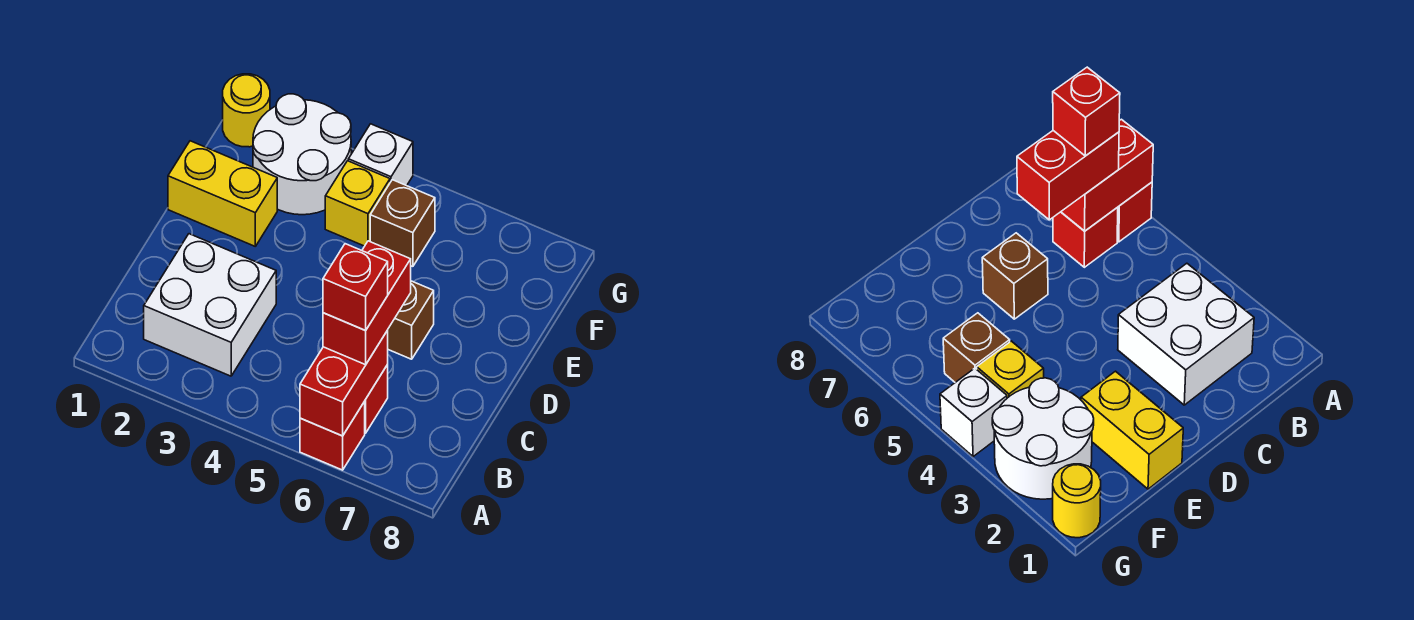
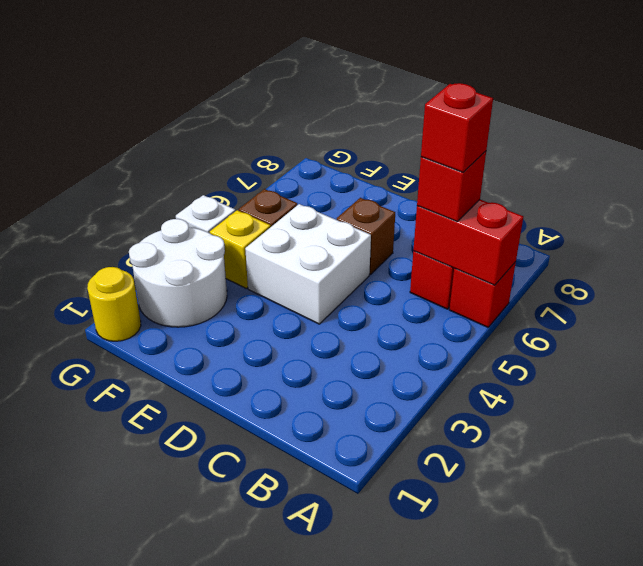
white 2x2 brick [144,234,276,376] -> white 2x2 brick moved to [245,204,371,324]
red 1x2 brick [323,241,411,365] -> red 1x1 brick [417,151,486,221]
yellow 1x2 brick [168,141,277,246] -> none

